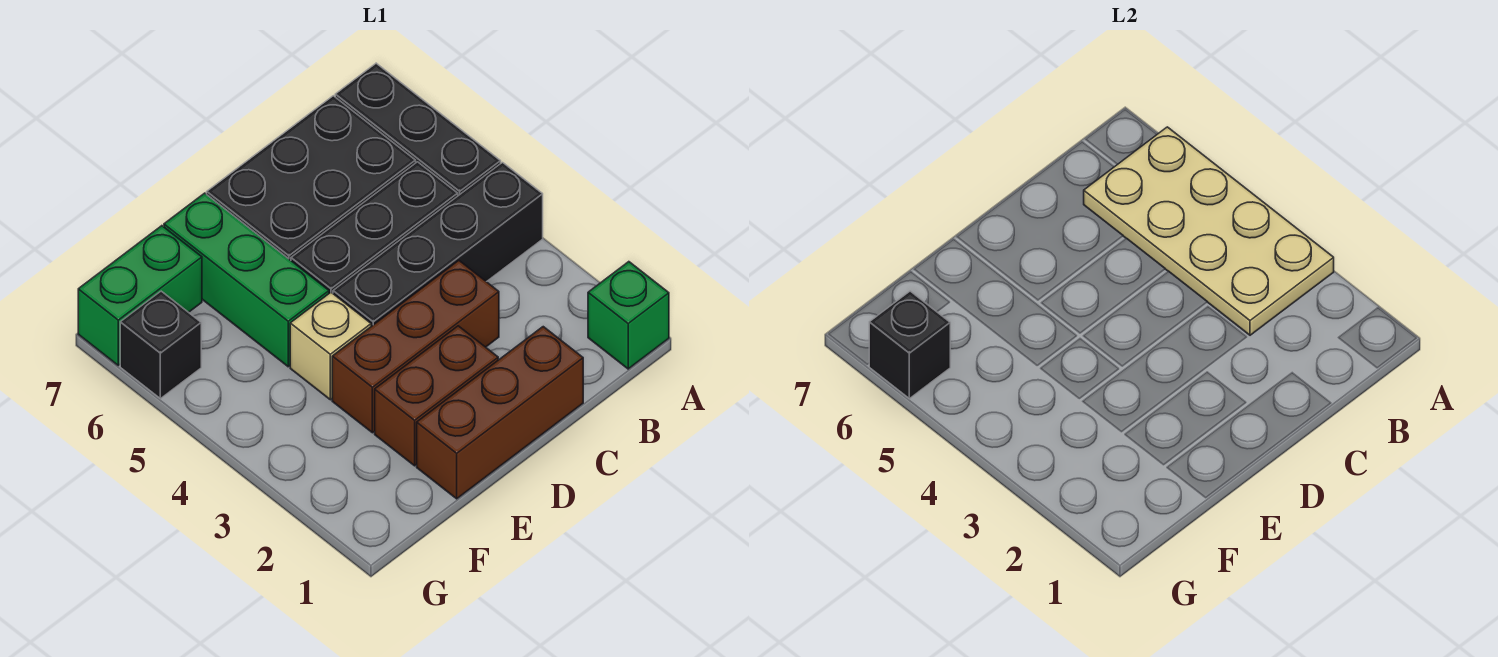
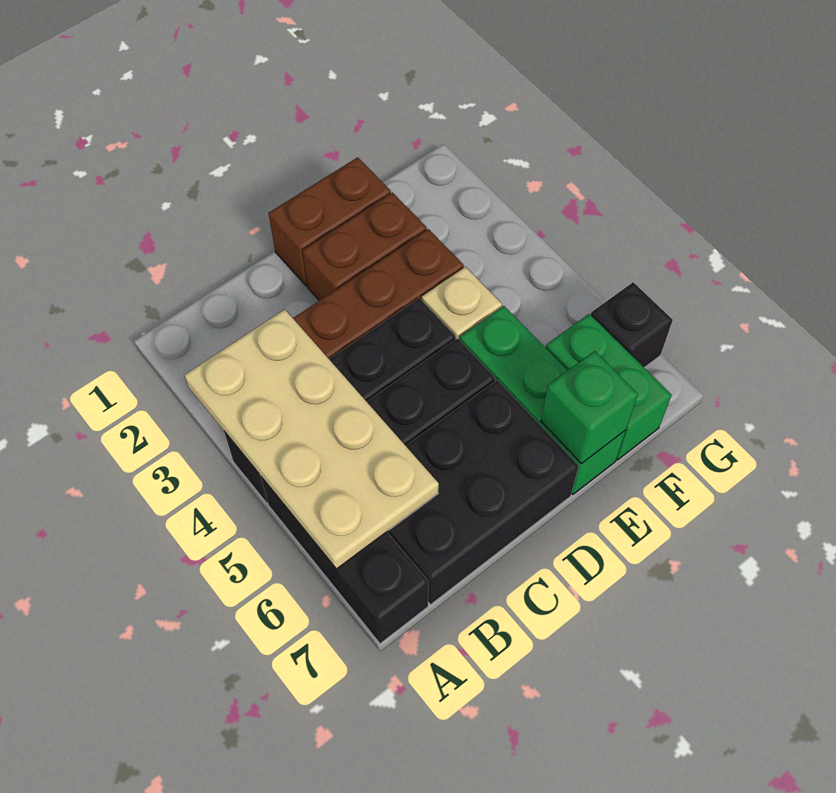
green 1x1 brick [588,262,669,369] -> green 1x1 brick moved to [541,351,638,464]
brown 1x3 brick [417,327,583,499] -> brown 1x2 brick [268,157,391,286]
green 1x2 brick [78,226,202,365] -> green 1x2 brick turned to [546,314,672,460]
black 1x1 brick [869,291,950,398] -> none

